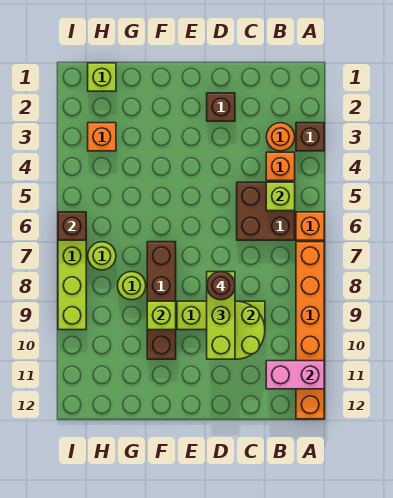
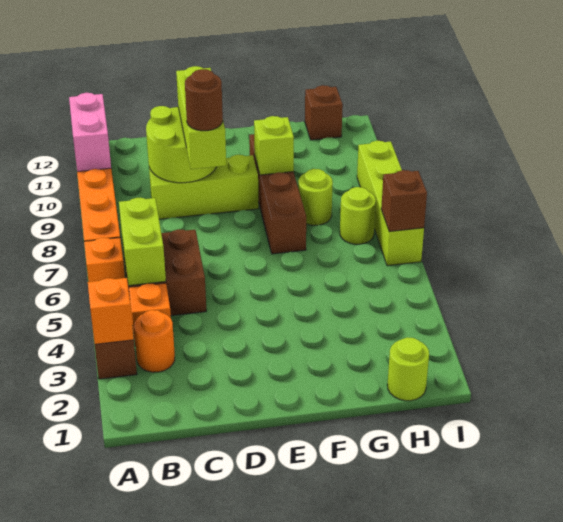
pink 1x2 brick [266,361,324,389] -> pink 1x2 brick turned to [69,93,111,172]
lime 1x1 brick [266,182,295,211] -> lime 1x2 brick [119,198,166,286]
brown 1x1 brick [207,93,235,121] -> brown 1x1 brick moved to [305,85,343,140]
lime 1x1 brick [88,63,116,91] -> lime 1x1 round brick [387,337,429,401]
orange 1x1 brick [88,123,116,151] -> orange 1x1 brick moved to [88,278,134,344]

